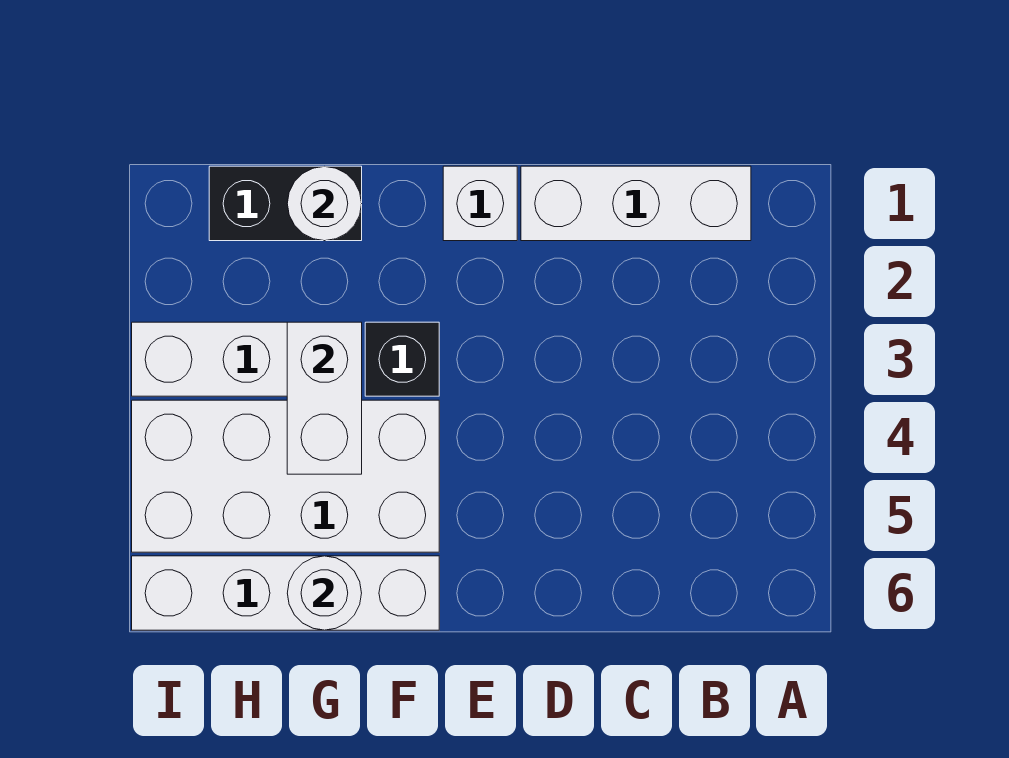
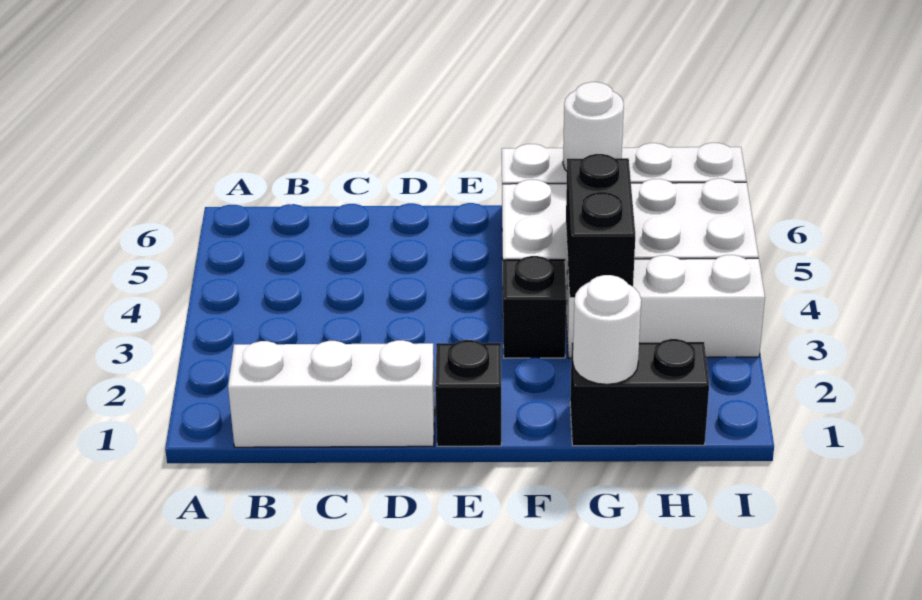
white 1x1 brick [443,166,517,241] -> black 1x1 brick [435,340,501,446]
white 1x2 brick [287,322,362,474] -> black 1x2 brick [566,154,635,298]

